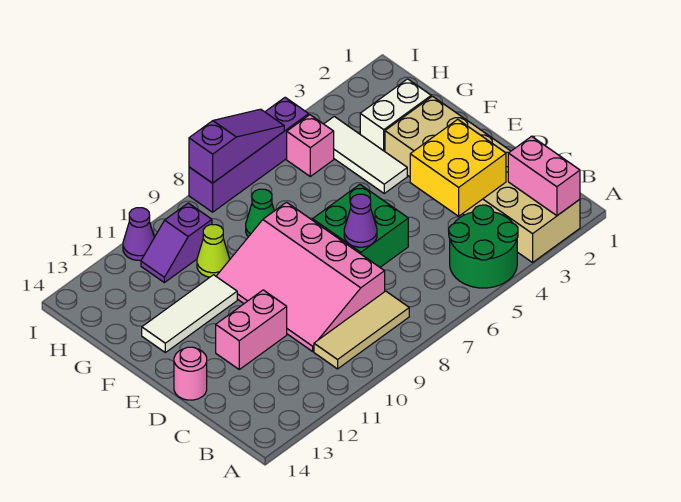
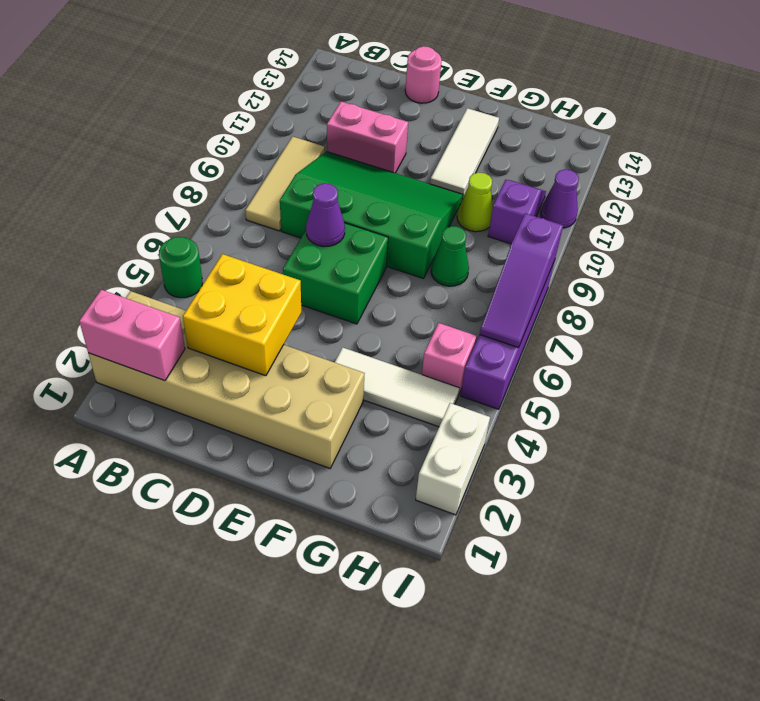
green 2x2 round brick [449,205,518,288] -> green 1x1 round brick [159,237,202,298]
pink 3x4 slope [216,202,385,351] -> green 3x4 slope [280,151,463,279]
pink 1x2 brick [216,290,287,369] -> pink 1x2 brick turned to [327,102,408,173]
white 1x2 brick [360,79,431,151] -> white 1x2 brick moved to [416,403,490,515]

